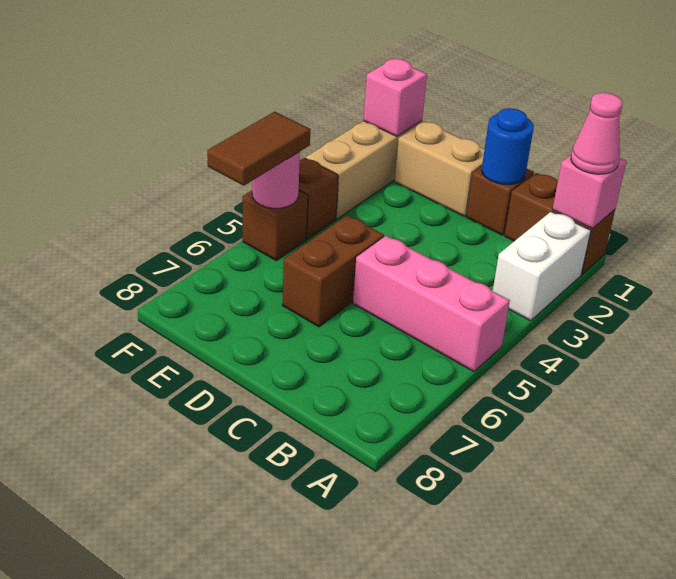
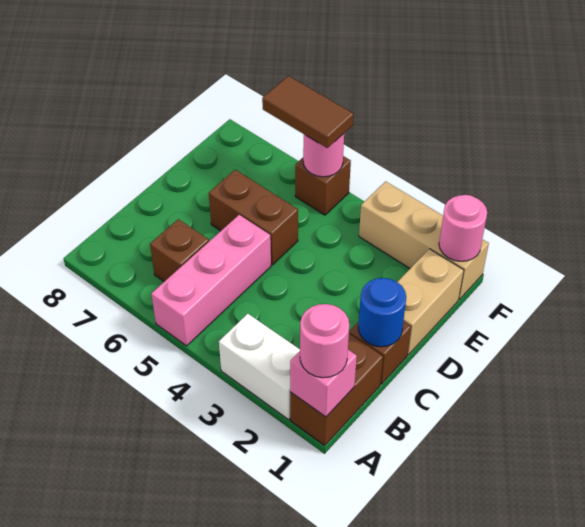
pink 1x1 cone [571,93,623,174] -> pink 1x1 round brick [300,304,349,378]
pink 1x1 brick [363,59,427,136] -> pink 1x1 round brick [439,195,487,261]
brown 1x1 brick [299,158,338,239] -> brown 1x1 brick moved to [150,219,209,282]

